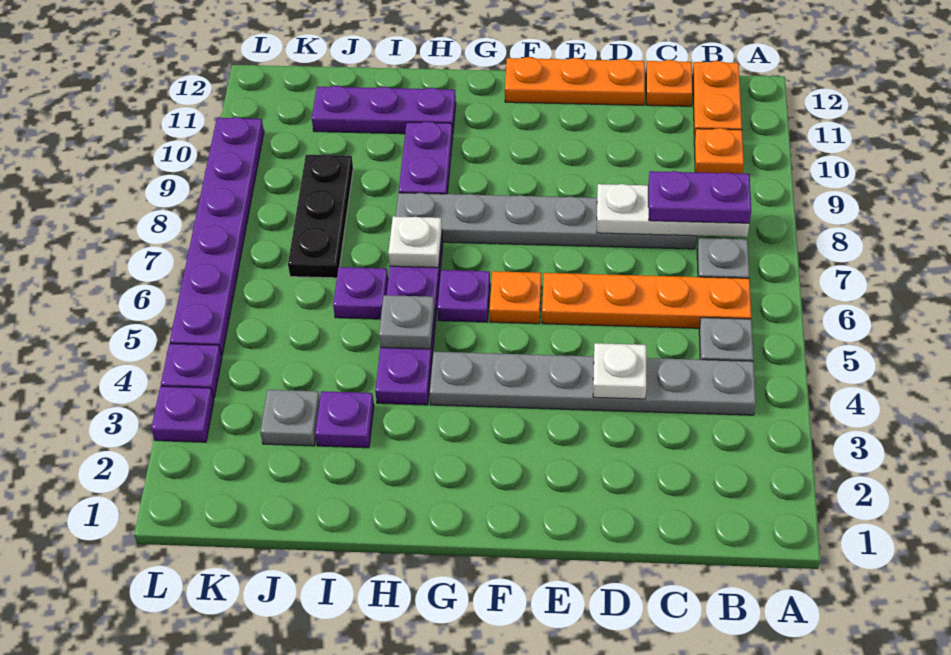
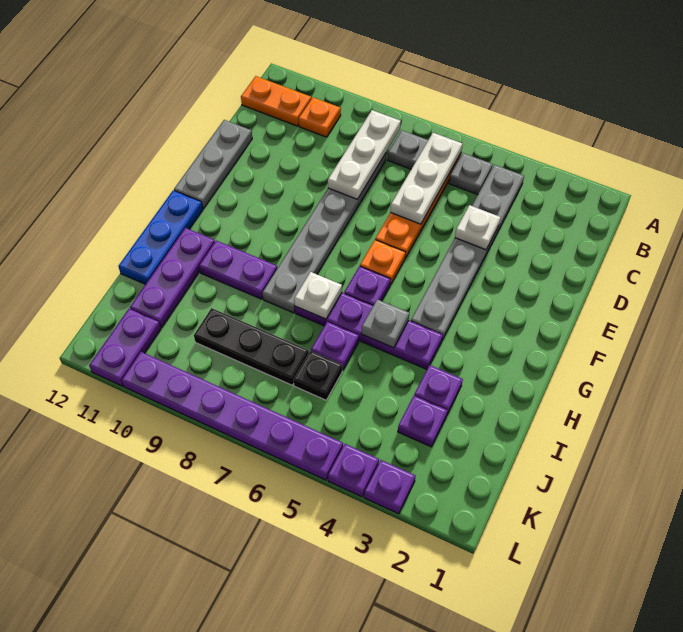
none -> white 1x3 plate [391,133,462,224]
purple 1x2 plate [648,171,751,223] -> purple 1x2 plate moved to [89,309,161,386]
orange 1x1 plate [646,60,692,106] -> none
orange 1x3 plate [505,57,645,105] -> grey 1x3 plate [174,120,252,208]
none -> blue 1x3 plate [118,190,203,284]
grey 1x1 plate [260,390,320,446] -> purple 1x1 plate [398,396,448,447]
none -> black 1x1 plate [294,351,342,400]

